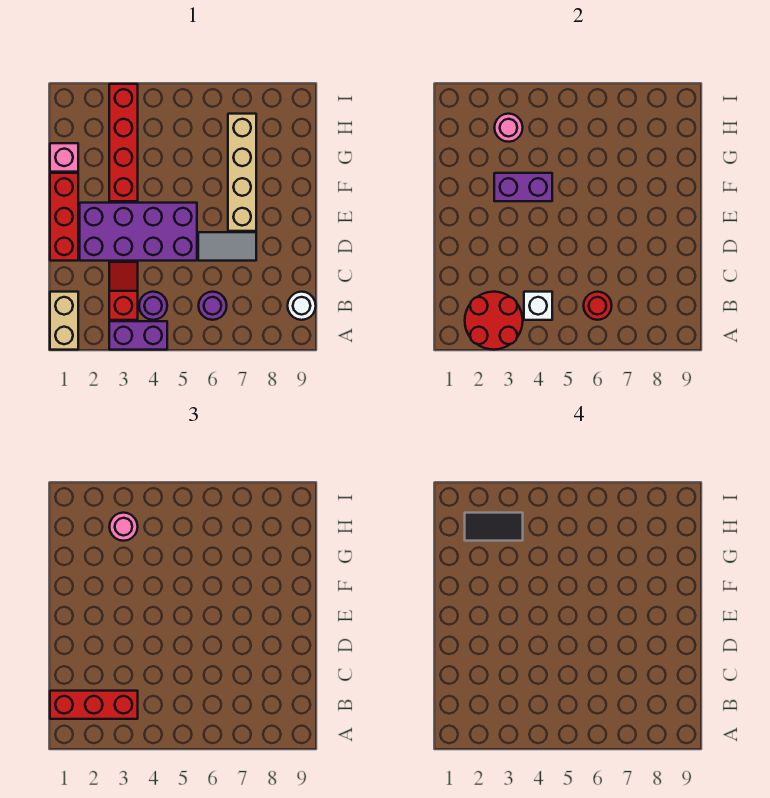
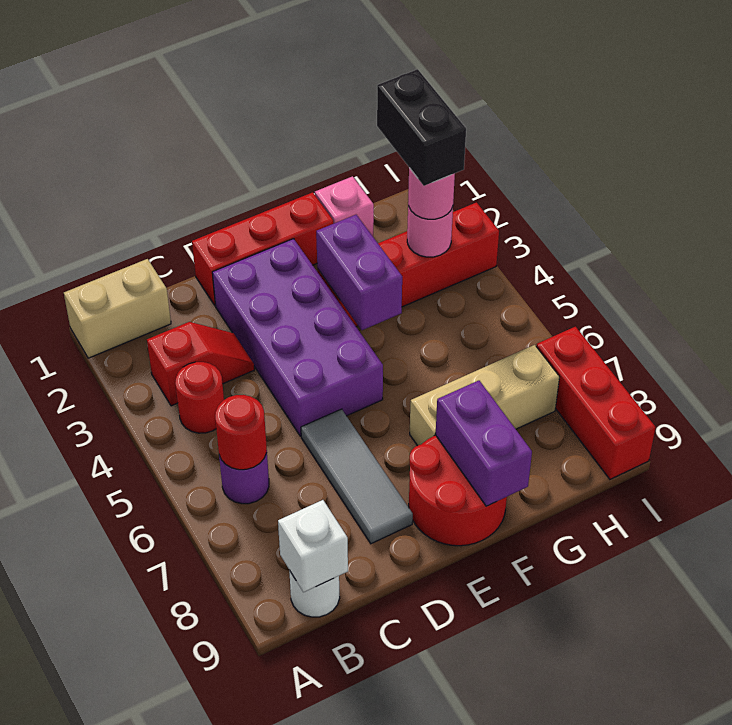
red 2x2 round brick [465,292,523,350] -> red 2x2 round brick moved to [409,435,507,546]
purple 1x2 brick [109,321,167,350] -> purple 1x2 brick moved to [436,381,532,506]
red 1x3 brick [50,691,138,719] -> red 1x3 brick moved to [536,327,656,479]
purple 1x1 round brick [139,292,167,320] -> red 1x1 round brick [175,362,224,433]
white 1x1 brick [524,292,552,320] -> white 1x1 brick moved to [278,500,348,592]
grey 1x2 tile [198,232,256,261] -> grey 1x3 tile [301,409,413,544]
tan 1x4 brick [228,114,256,231] -> tan 1x3 brick [410,345,559,446]
black 1x2 tile [465,513,523,541] -> black 1x2 brick [377,69,466,186]

